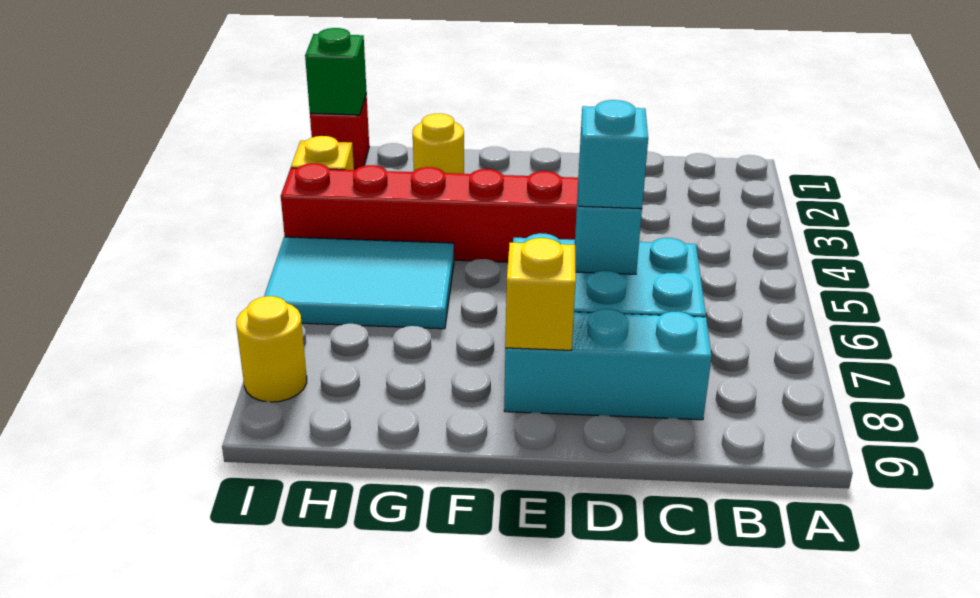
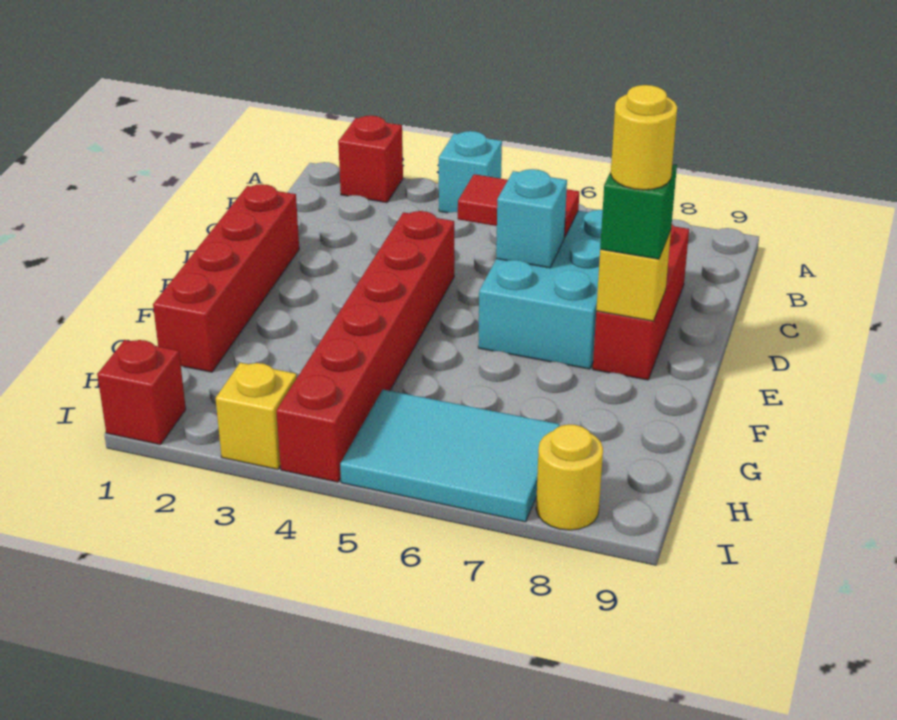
none -> red 1x1 brick [338,116,403,203]
none -> red 1x2 tile [458,174,579,237]
cyan 1x3 brick [504,309,712,420] -> red 1x3 brick [593,224,689,380]
none -> red 1x4 brick [153,184,299,372]
cyan 1x1 brick [579,100,648,209] -> cyan 1x1 brick moved to [439,131,502,213]
yellow 1x1 round brick [413,114,464,174] -> yellow 1x1 round brick moved to [611,85,677,190]
cyan 2x3 tile [264,237,454,329] -> cyan 2x3 tile turned to [340,390,560,522]
green 1x1 brick [305,28,367,115] -> green 1x1 brick moved to [600,164,677,259]

